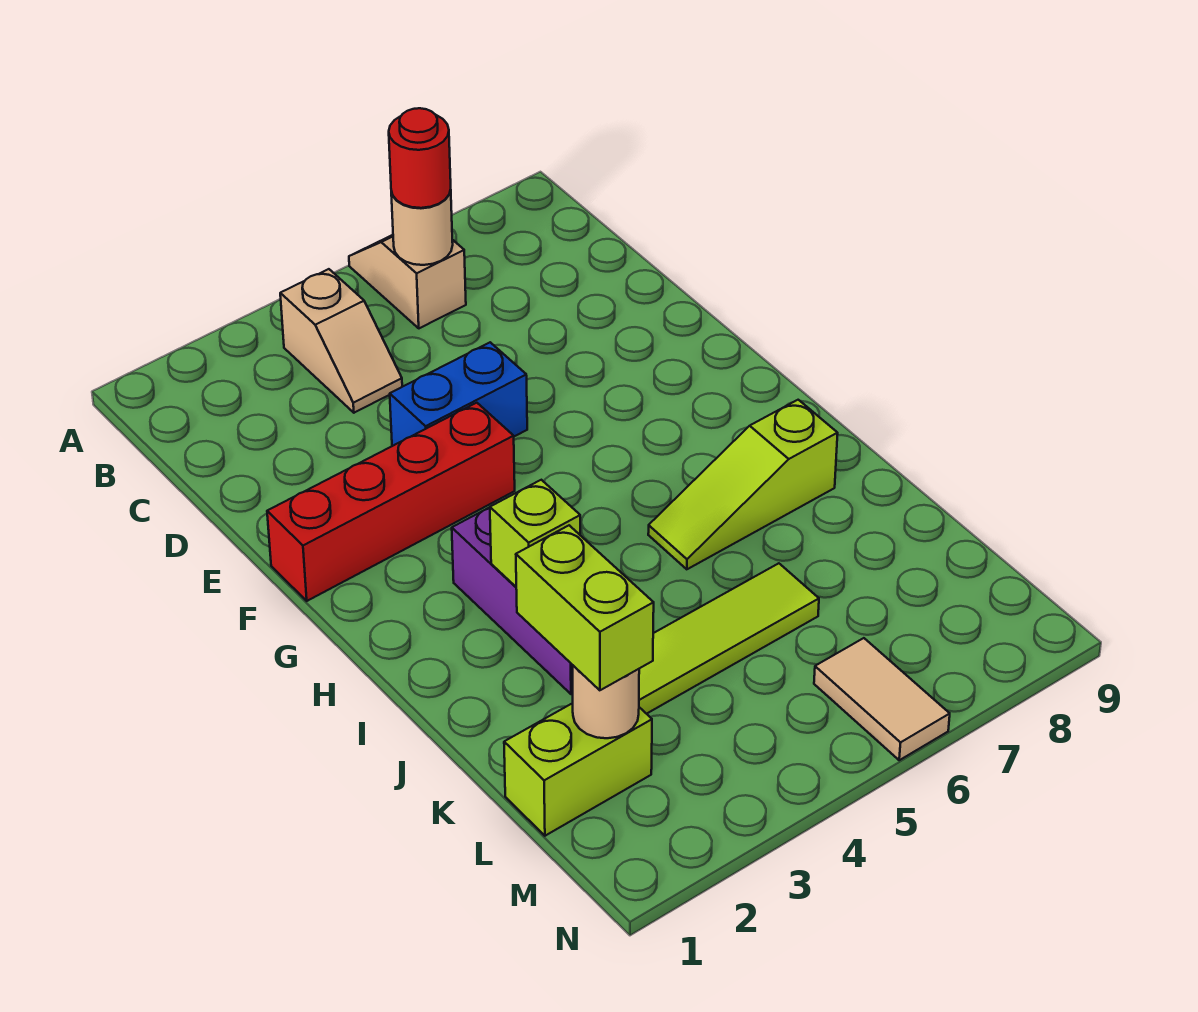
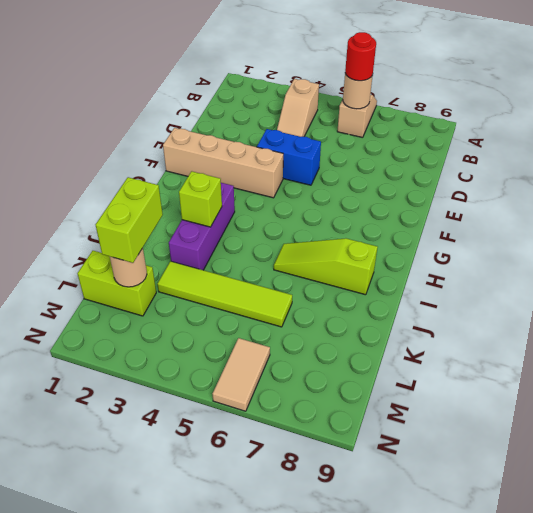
red 1x4 brick [267,403,515,601] -> tan 1x4 brick [163,128,283,198]

